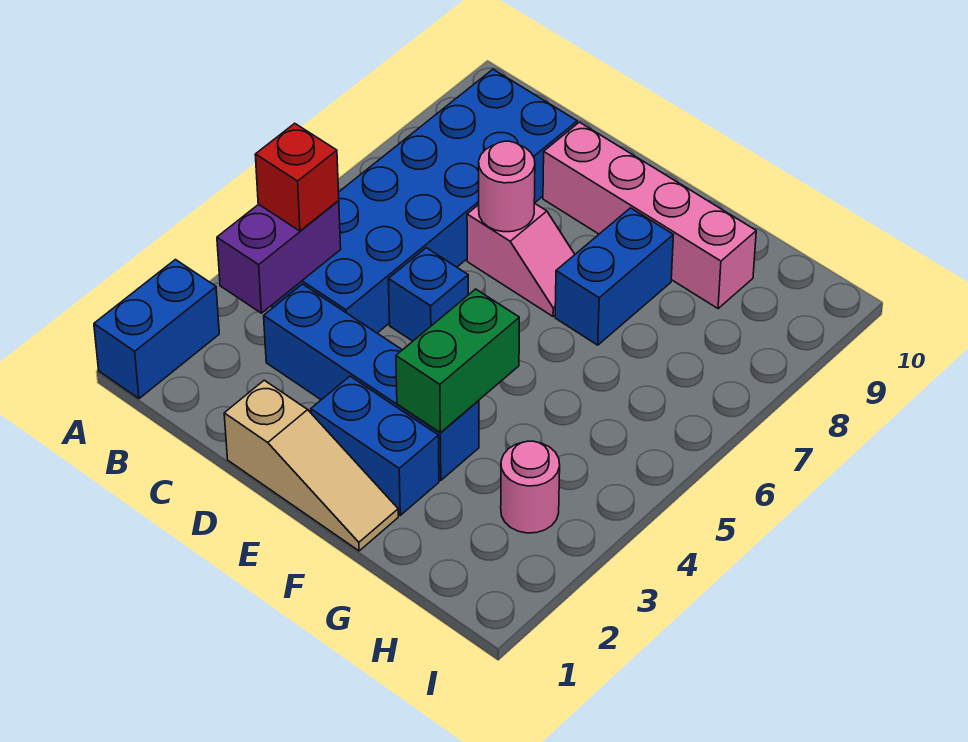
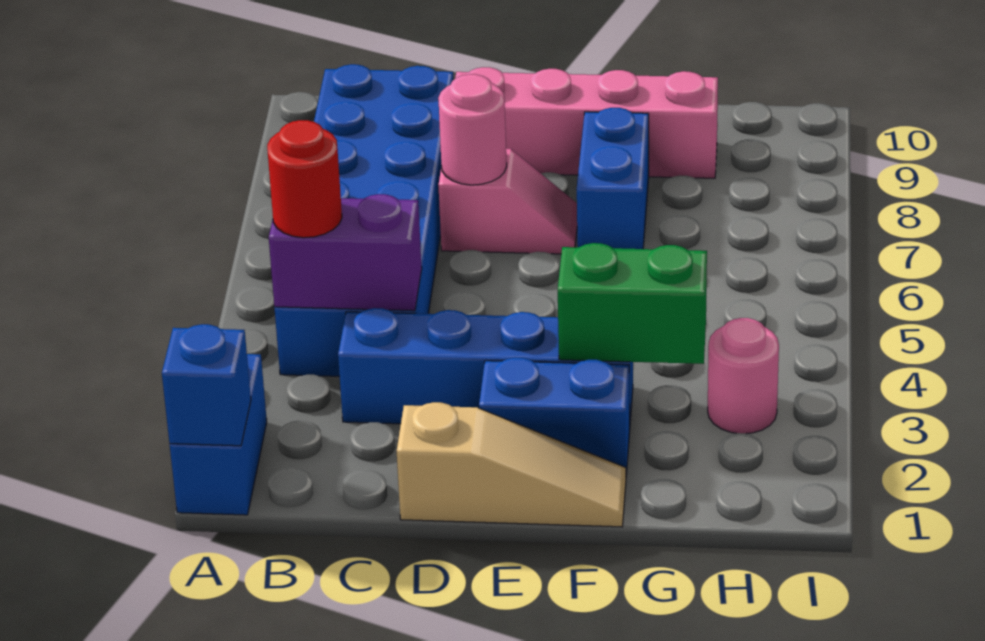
purple 1x2 brick [217,201,341,313] -> purple 1x2 brick turned to [269,194,422,311]
red 1x1 brick [255,123,339,231] -> red 1x1 round brick [267,120,342,238]
blue 1x1 brick [388,248,468,341] -> blue 1x1 brick moved to [162,324,251,446]
green 1x2 brick [396,289,519,433] -> green 1x2 brick turned to [558,243,707,364]

